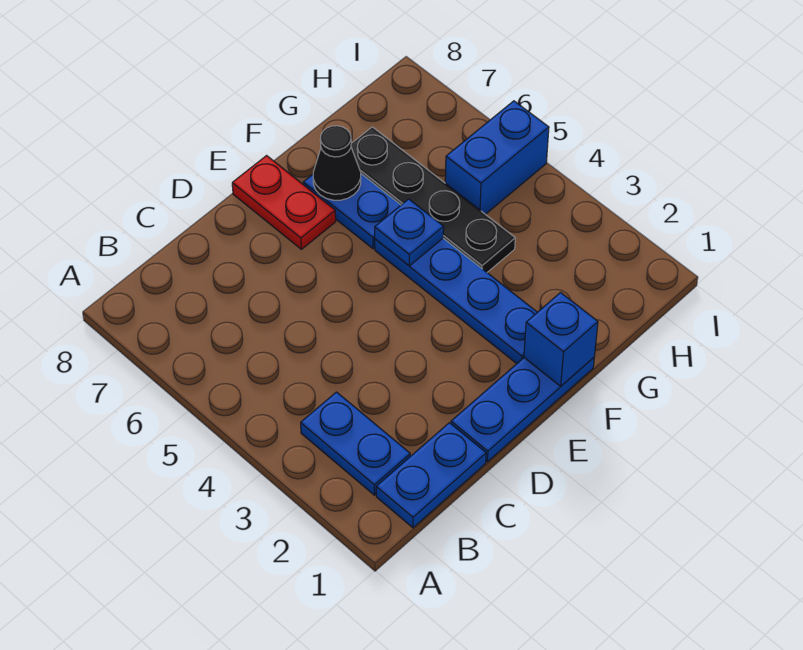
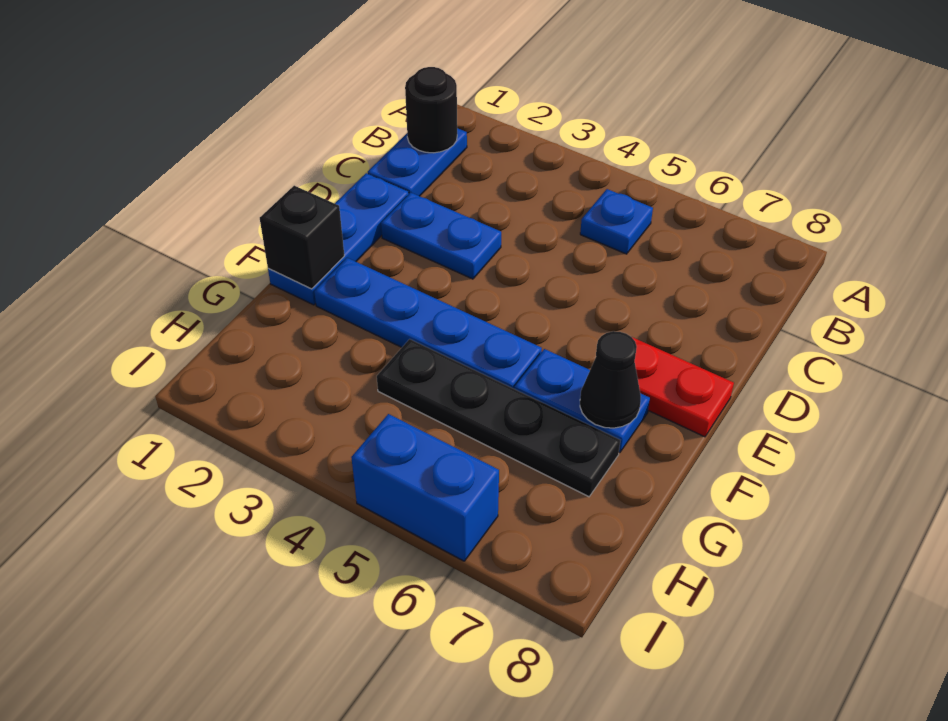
none -> black 1x1 round brick [405,67,457,153]
blue 1x2 plate [301,392,410,495] -> blue 1x2 plate moved to [381,192,501,279]
blue 1x1 brick [524,293,598,386] -> black 1x1 brick [260,186,344,289]
blue 1x1 plate [375,199,444,266] -> blue 1x1 plate moved to [580,189,653,254]
blue 1x2 brick [445,101,549,214] -> blue 1x2 brick turned to [351,414,499,561]

